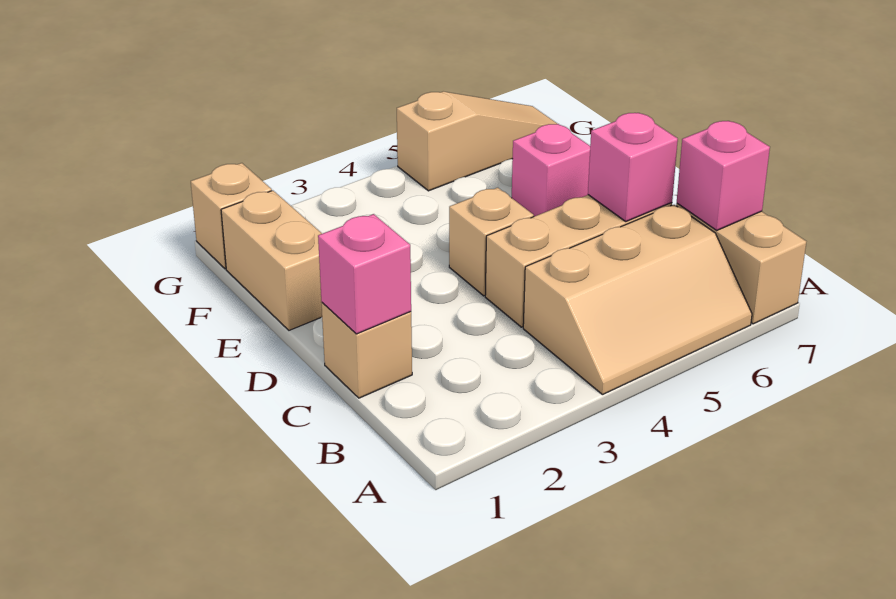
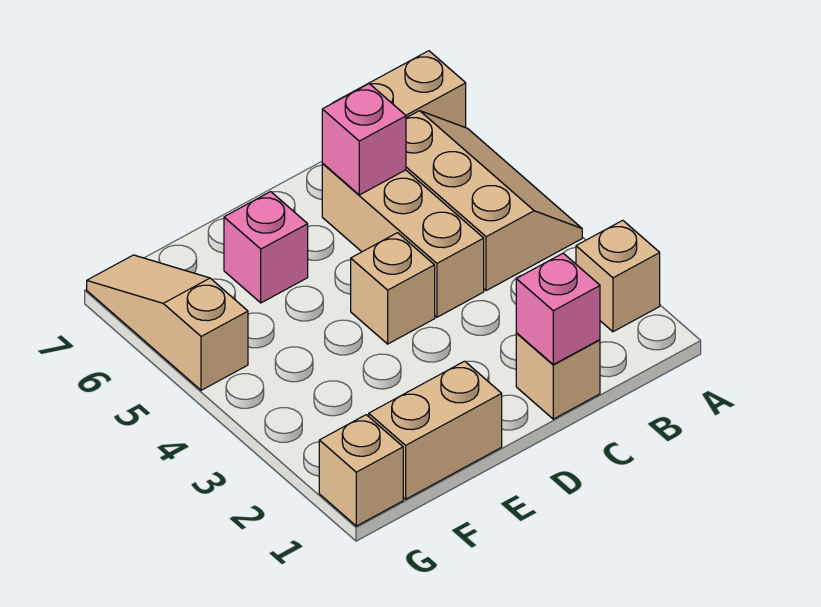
none -> tan 1x1 brick [576,220,660,332]
pink 1x1 brick [677,121,770,230] -> none

